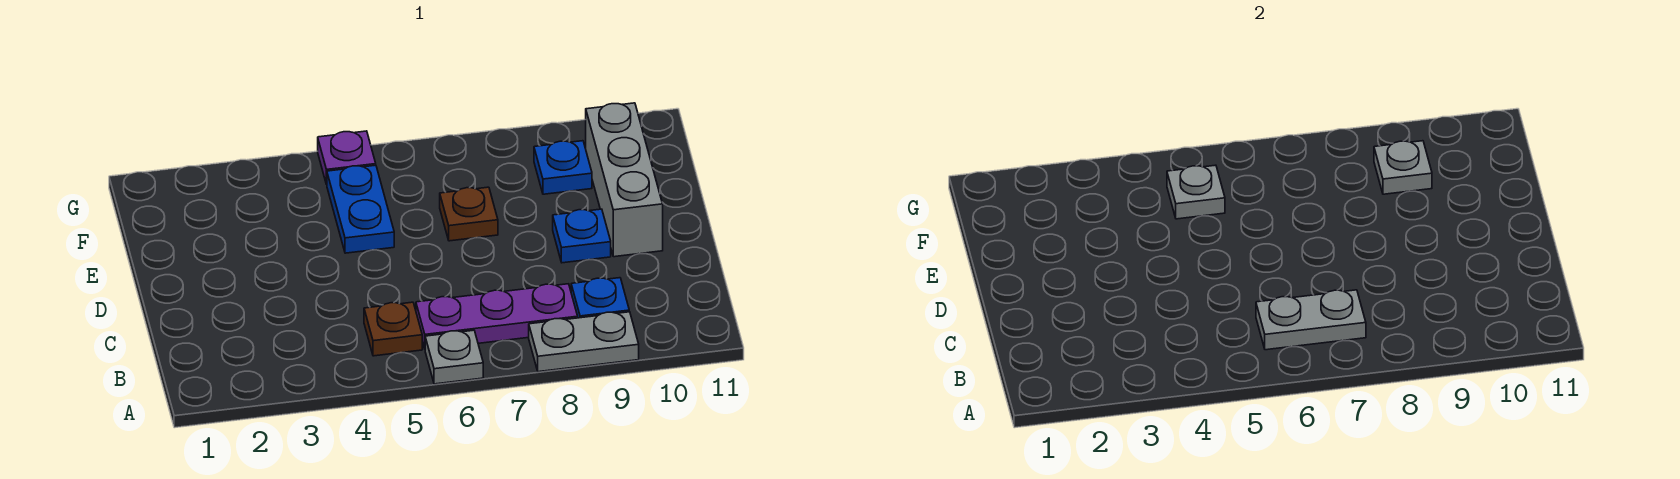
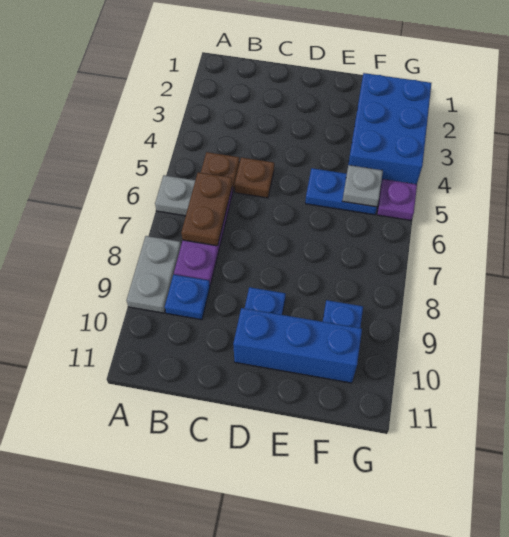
grey 1x2 plate [1256,290,1366,350] -> brown 1x2 plate [181,172,232,246]
grey 1x3 brick [586,103,663,257] -> blue 1x3 brick [233,308,362,383]
brown 1x1 plate [440,187,498,241] -> brown 1x1 plate moved to [234,157,274,198]
none -> blue 2x3 brick [348,73,431,184]
grey 1x1 plate [1374,141,1432,194] -> none

